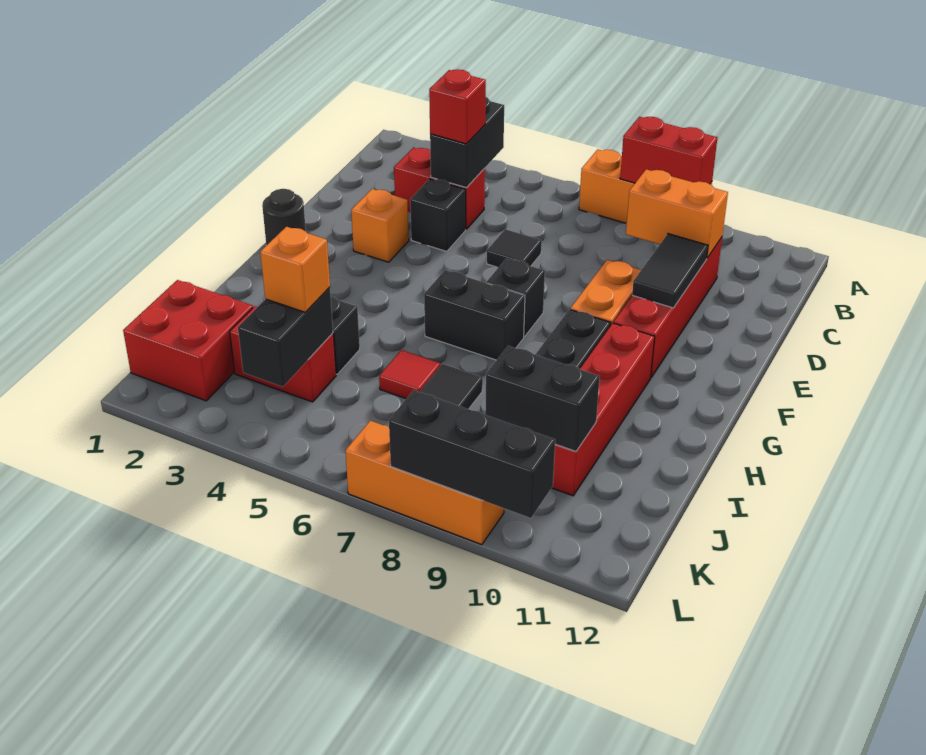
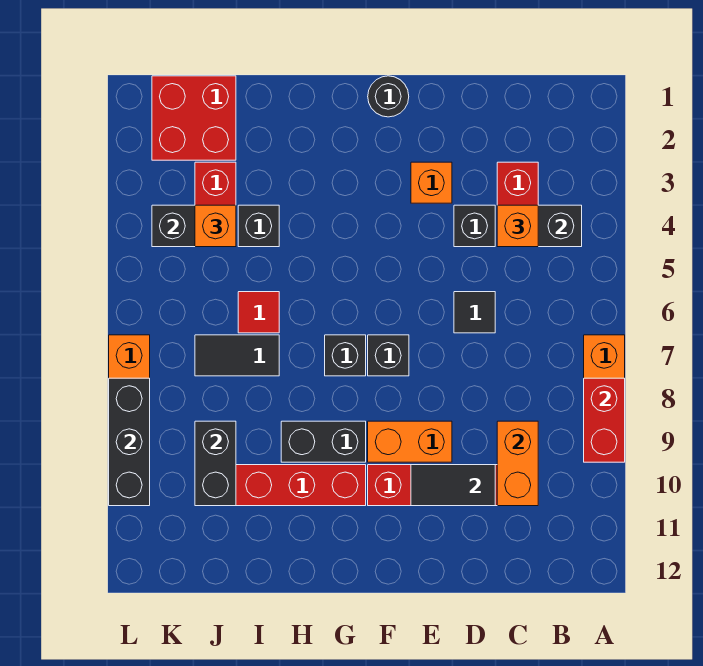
red 1x1 brick [429,69,486,144] -> orange 1x1 brick [497,205,538,247]
black 1x2 brick [424,270,525,360] -> black 1x1 brick [325,335,366,376]

